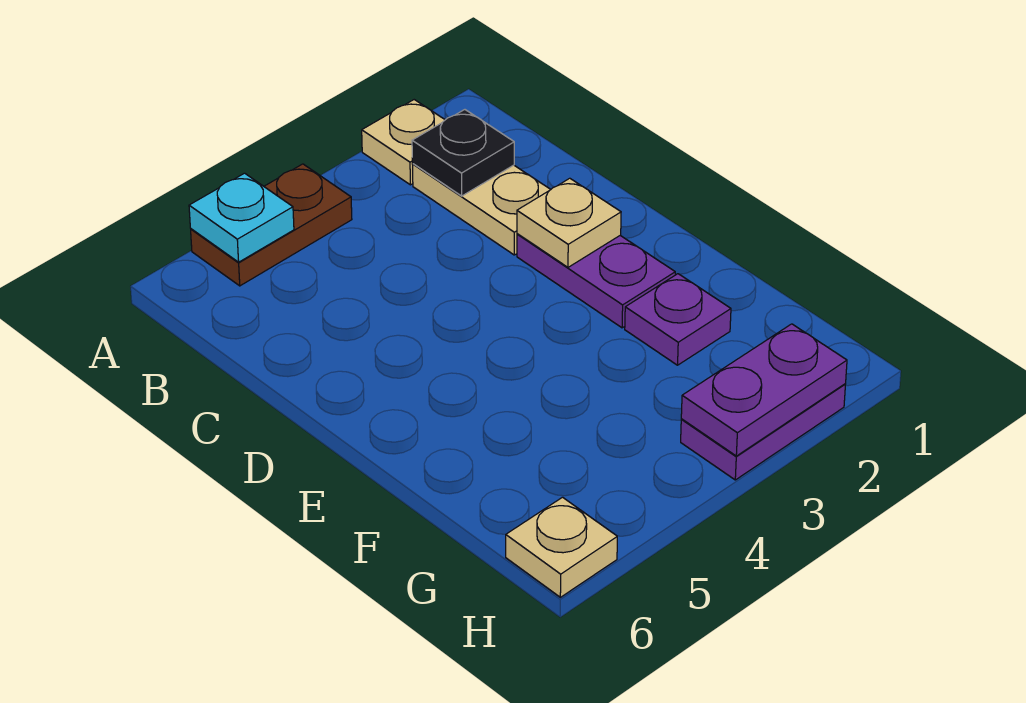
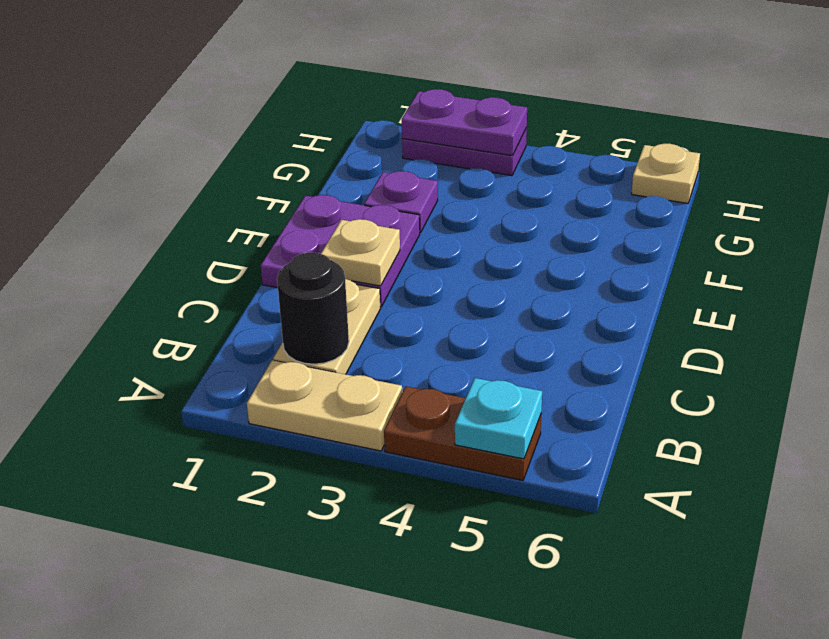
tan 1x1 plate [362,100,445,185] -> tan 1x2 plate [247,360,402,451]
black 1x1 plate [412,110,514,196] -> black 1x1 round brick [277,253,349,364]
purple 1x2 plate [517,234,675,328] -> purple 2x2 plate [261,195,420,307]

